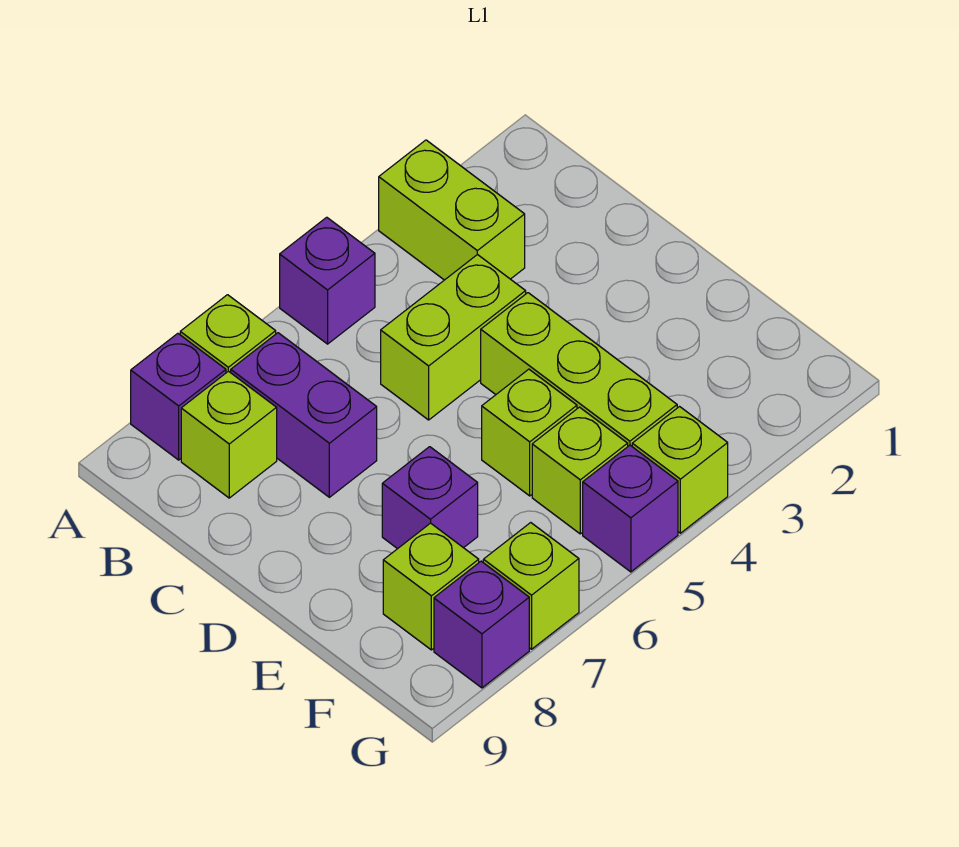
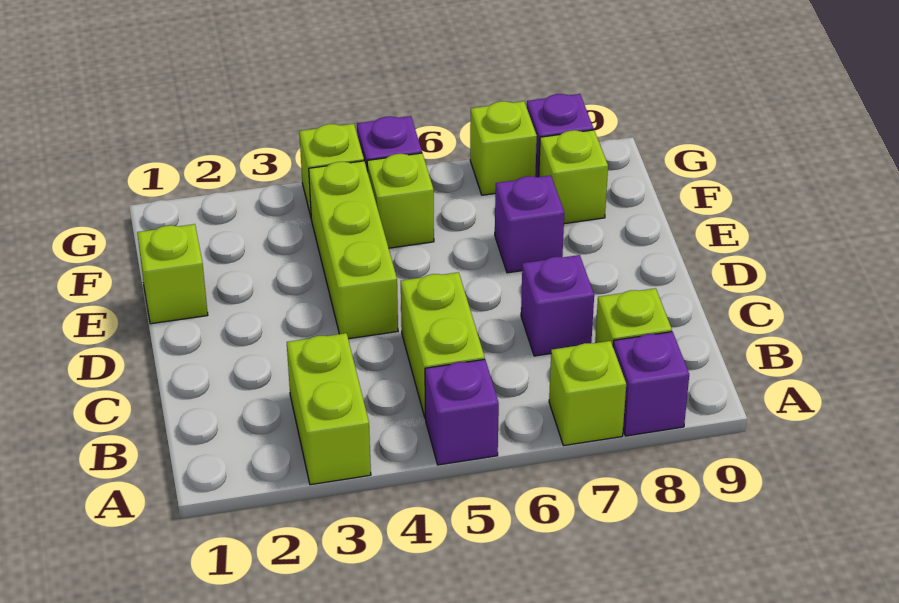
purple 1x2 brick [231,333,377,497] -> purple 1x1 brick [521,255,594,356]
lime 1x2 brick [381,254,526,420] -> lime 1x2 brick turned to [401,272,485,419]
lime 1x1 brick [482,369,577,496] -> lime 1x1 brick moved to [137,224,208,324]

